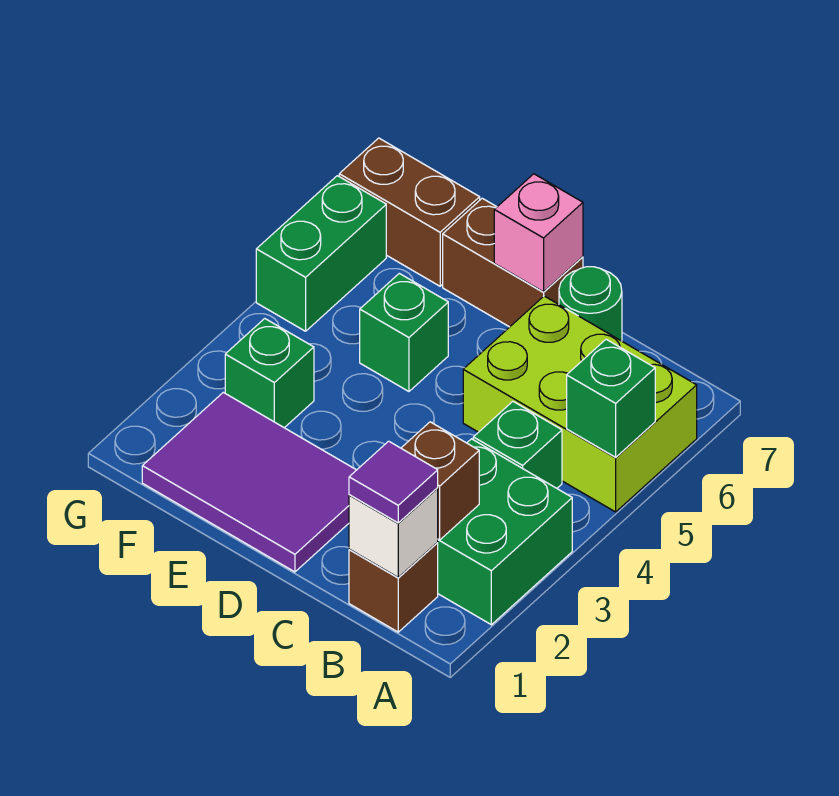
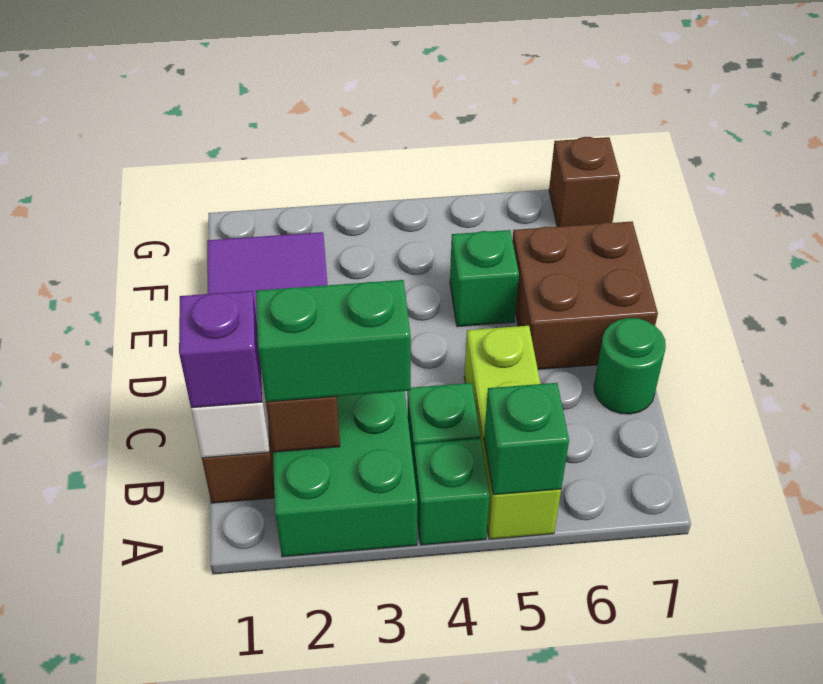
lime 2x3 brick [463,296,697,512] -> lime 1x3 brick [464,326,561,539]
purple 1x1 tile [349,441,438,523] -> purple 1x1 brick [179,291,262,408]
brown 1x2 brick [443,198,583,327] -> brown 2x2 brick [512,222,658,369]
pink 1x1 brick [494,174,583,292] -> none
green 1x1 brick [225,318,314,428] -> green 1x1 brick moved to [414,439,490,545]
brown 1x2 brick [339,138,480,286] -> brown 1x1 brick [549,137,620,227]
green 1x2 brick [256,176,386,331] -> green 1x2 brick moved to [256,280,411,402]

